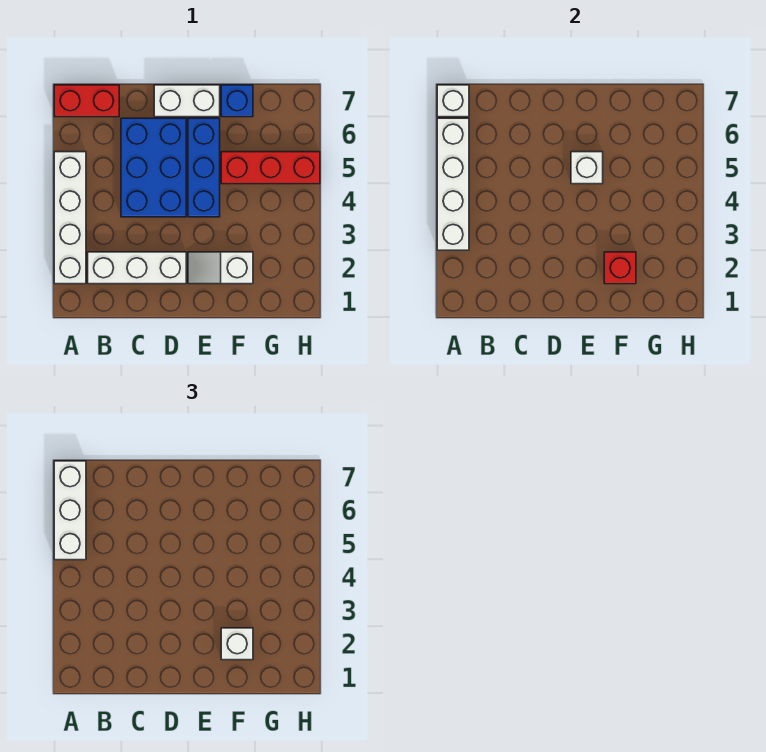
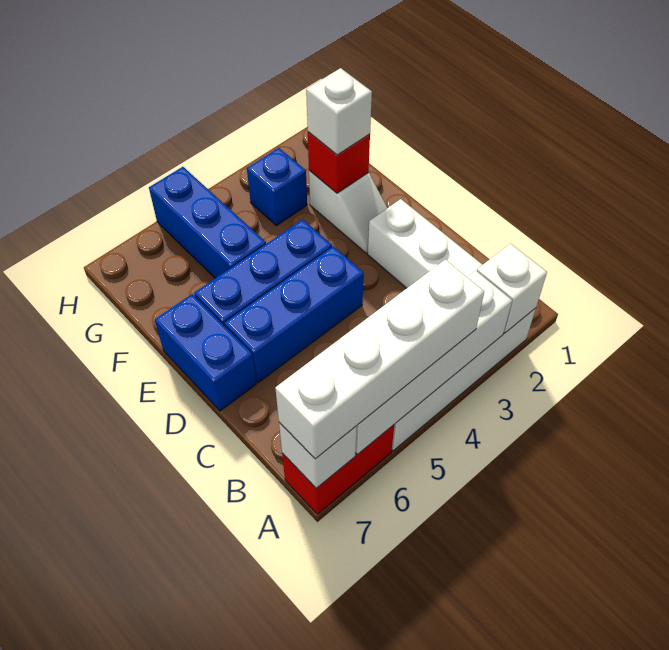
white 1x3 brick [54,461,86,560] -> white 1x4 brick [275,259,484,459]
red 1x2 brick [54,85,119,117] -> red 1x2 brick turned to [282,425,394,514]
blue 2x3 brick [121,118,186,217] -> blue 1x3 brick [224,246,364,383]
white 1x2 brick [154,85,220,117] -> blue 1x2 brick [155,294,256,411]
white 1x1 brick [571,152,603,184] -> white 1x1 brick moved to [477,244,547,333]
red 1x3 brick [221,152,320,184] -> blue 1x3 brick [149,167,266,278]
blue 1x1 brick [221,85,253,117] -> blue 1x1 brick moved to [247,148,307,226]

